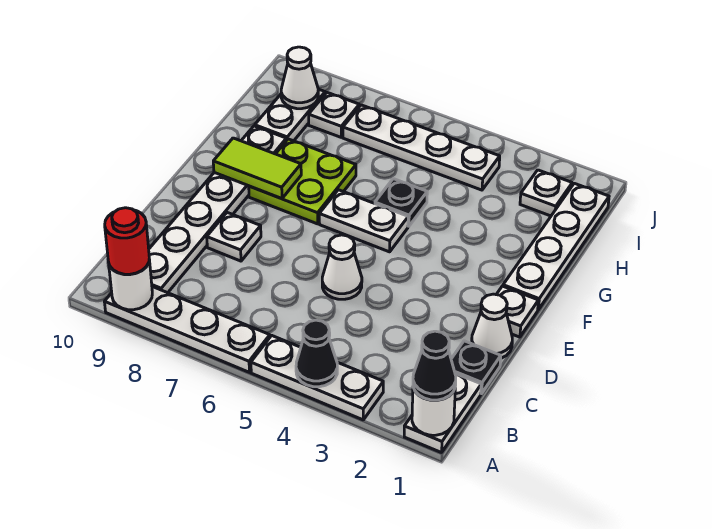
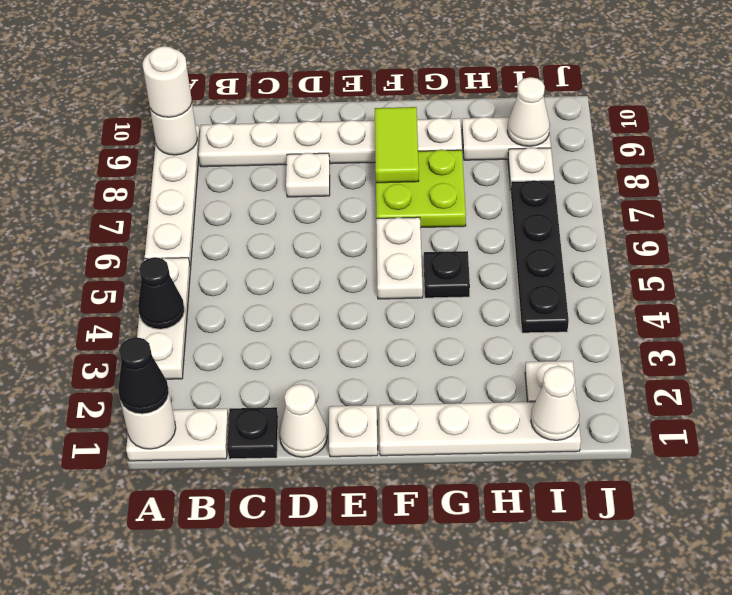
red 1x1 round brick [105,208,149,274] -> white 1x1 round brick [142,46,192,117]
white 1x1 cone [322,235,362,299] -> white 1x1 cone moved to [531,366,580,440]
white 1x4 plate [343,105,500,190] -> black 1x4 plate [511,180,569,333]

